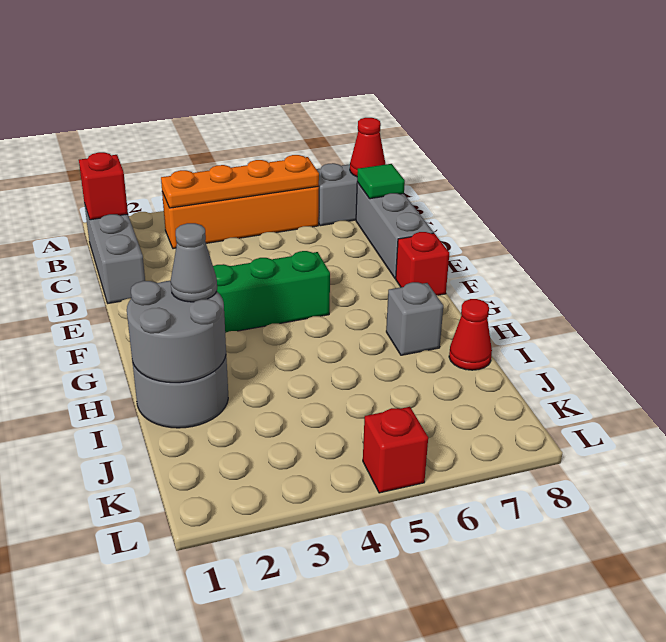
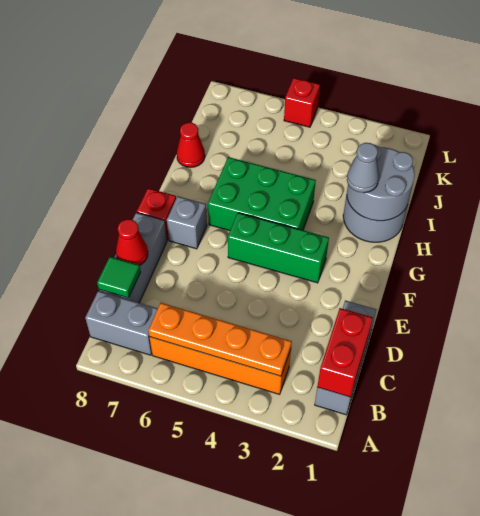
red 1x1 brick [79,152,128,220] -> red 1x2 brick [317,308,373,397]
red 1x1 cone [350,118,385,177] -> red 1x1 cone moved to [116,219,148,265]
none -> green 2x3 brick [208,157,316,231]
grey 1x1 brick [386,282,443,355] -> grey 1x1 brick moved to [167,196,207,249]

